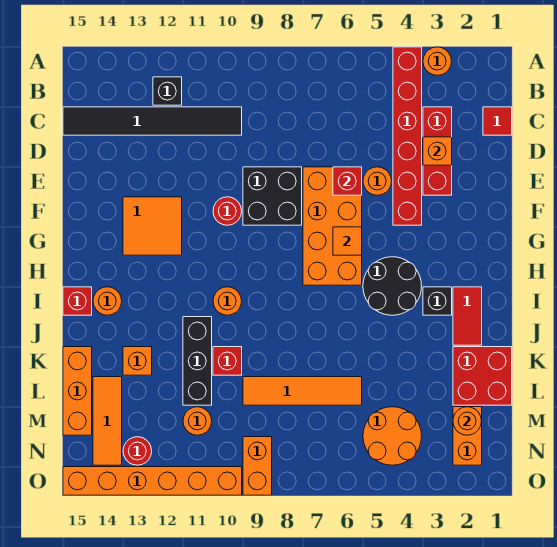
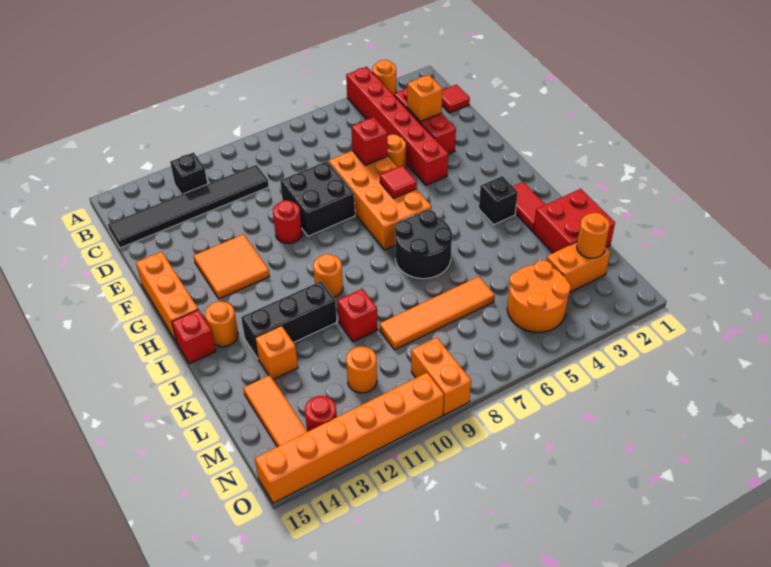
orange 1x1 tile [333,227,362,255] -> red 1x1 tile [380,165,417,198]
black 2x2 round brick [363,257,422,315] -> black 2x2 round brick moved to [395,210,453,279]
black 1x3 brick [183,317,212,405] -> black 1x3 brick turned to [241,281,337,358]
orange 1x3 brick [63,347,92,435] -> orange 1x3 brick moved to [136,252,198,342]
orange 1x2 brick [453,407,482,465] -> orange 1x2 brick turned to [546,242,610,292]

